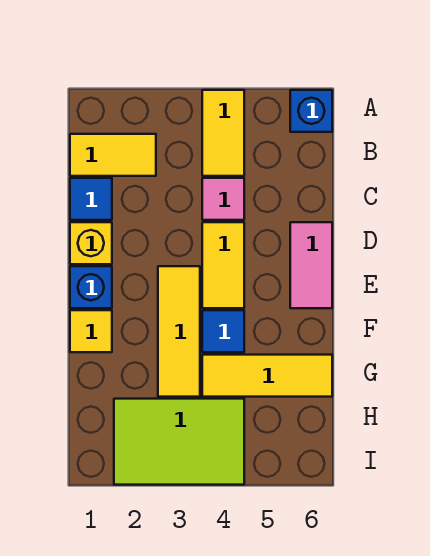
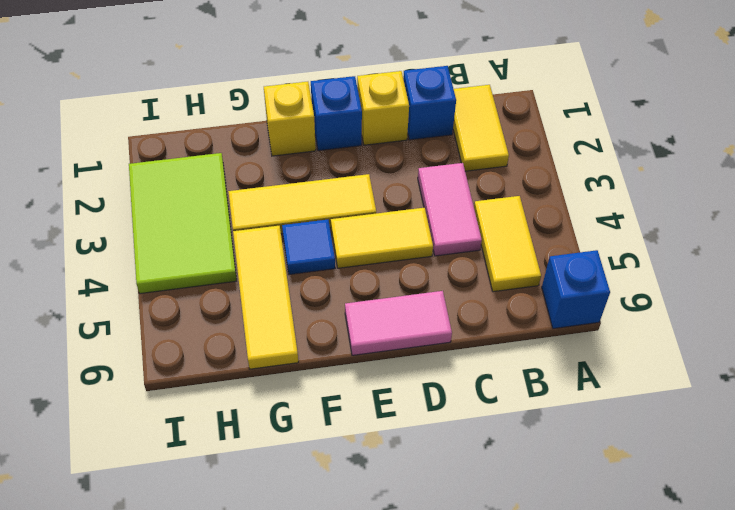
yellow 1x2 tile [202,90,244,176] -> yellow 1x2 tile turned to [474,196,541,292]
blue 1x1 tile [70,178,112,220] -> blue 1x1 brick [403,66,456,140]
pink 1x1 tile [202,178,244,220] -> pink 1x2 tile [418,163,482,256]
yellow 1x1 tile [70,310,112,352] -> yellow 1x1 brick [264,82,316,156]

